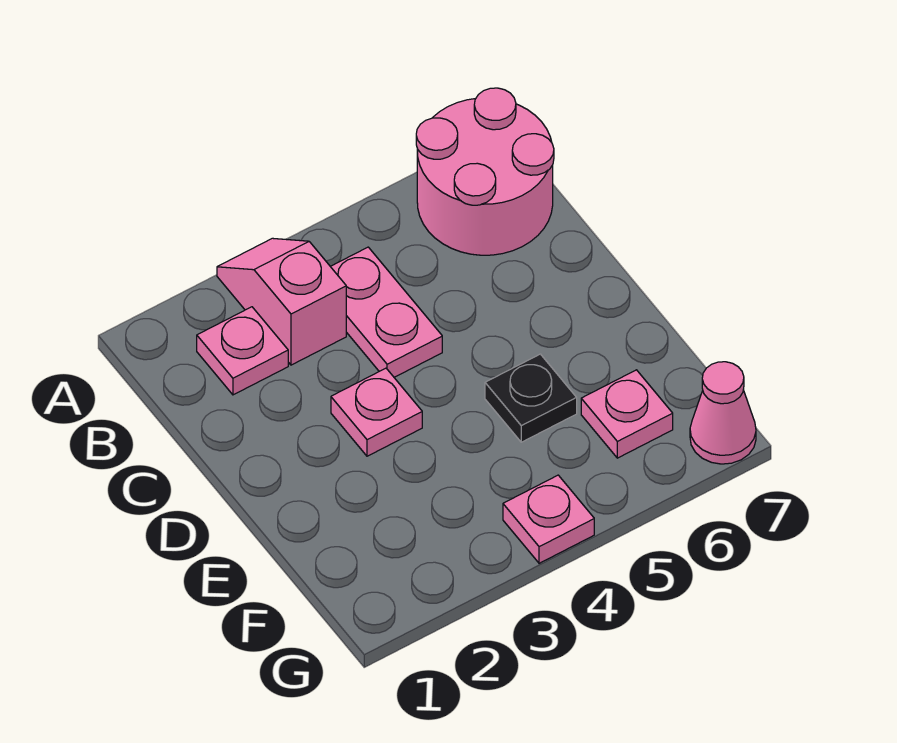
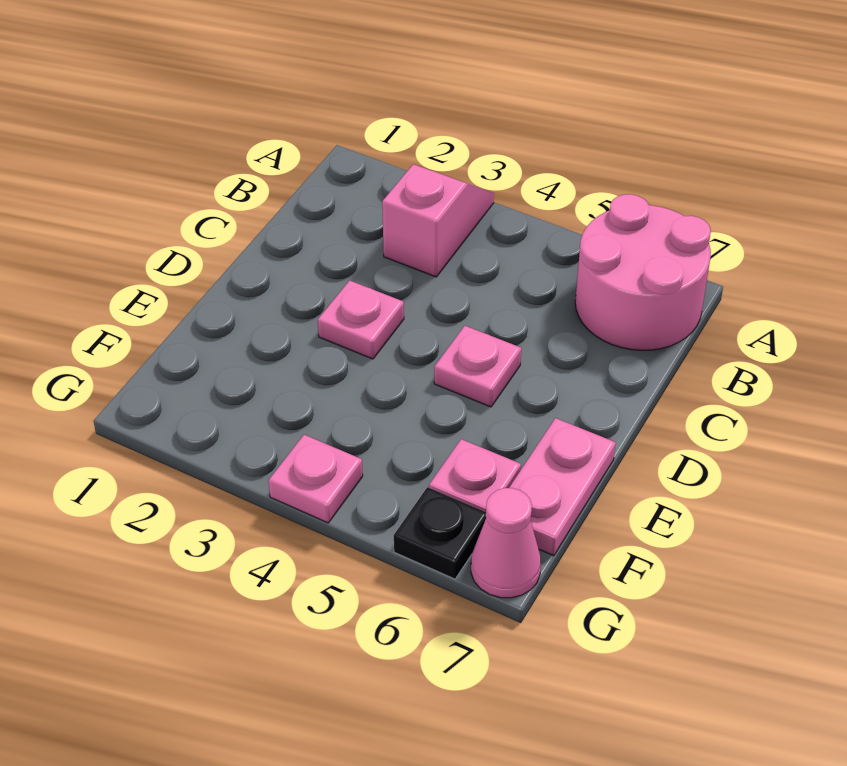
pink 1x1 plate [197,307,288,395] -> pink 1x1 plate moved to [434,326,521,407]
pink 1x2 plate [330,247,442,377] -> pink 1x2 plate moved to [509,418,616,556]
black 1x1 plate [485,354,577,442] -> black 1x1 plate moved to [394,487,486,579]

